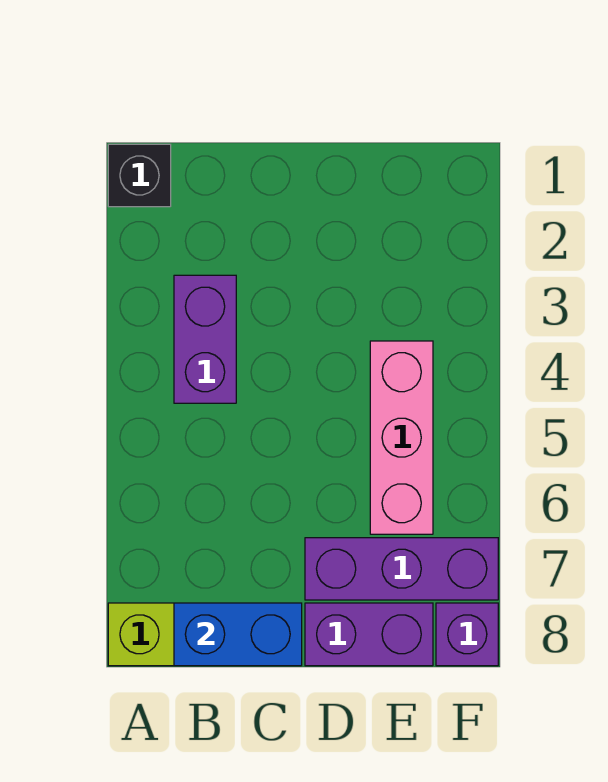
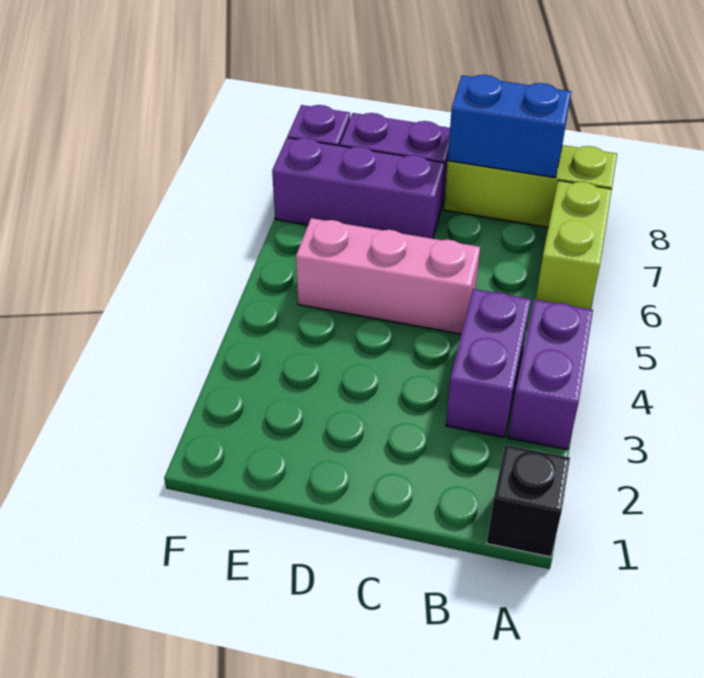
none -> purple 1x2 brick [508,300,593,450]
none -> lime 1x2 brick [536,181,612,309]
pink 1x3 brick [370,341,433,534] -> pink 1x3 brick turned to [296,218,480,334]

